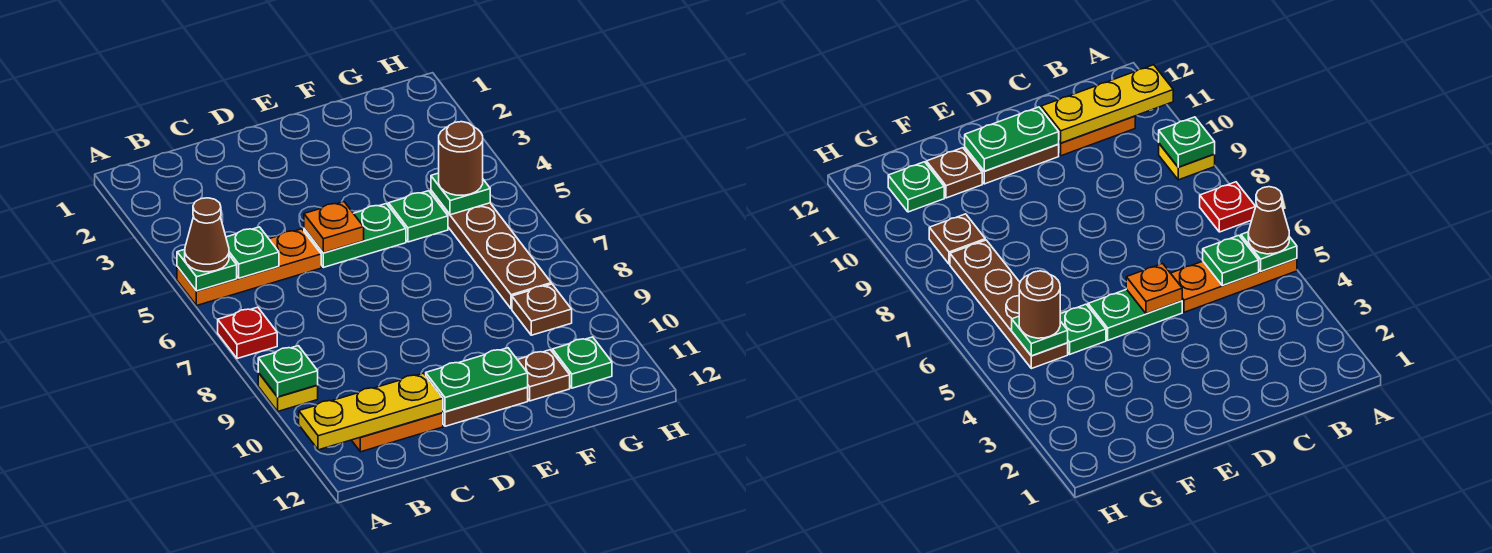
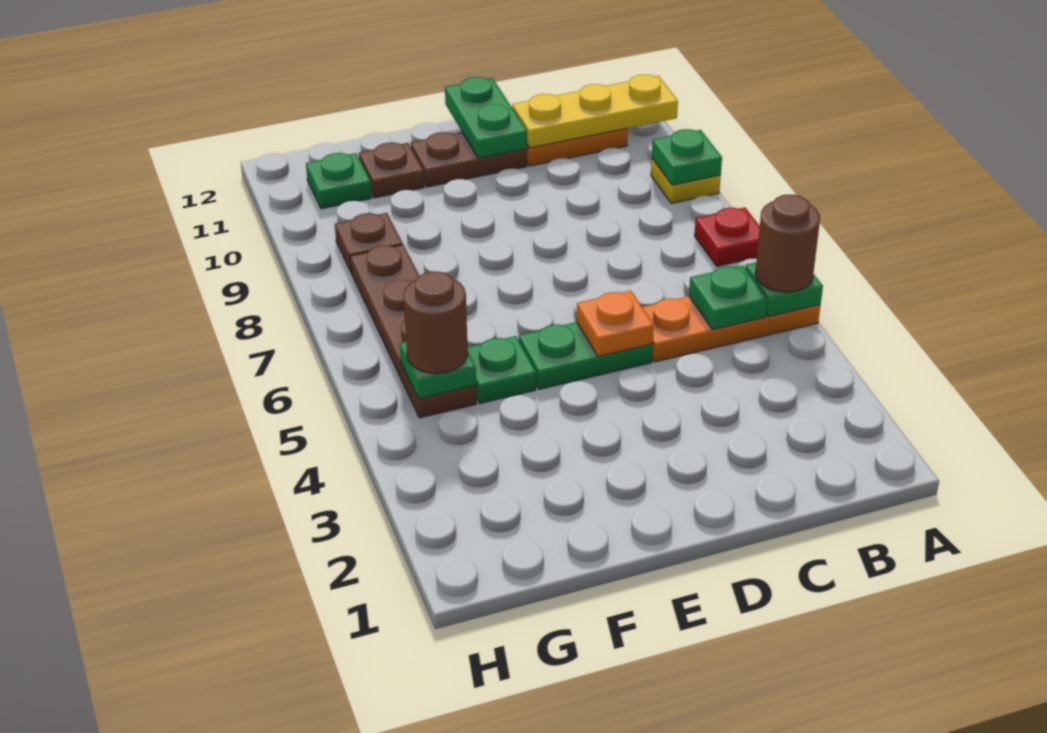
brown 1x1 cone [185,198,229,272] -> brown 1x1 round brick [755,195,820,292]
green 1x2 plate [426,348,528,412] -> green 1x2 plate turned to [445,77,527,158]

